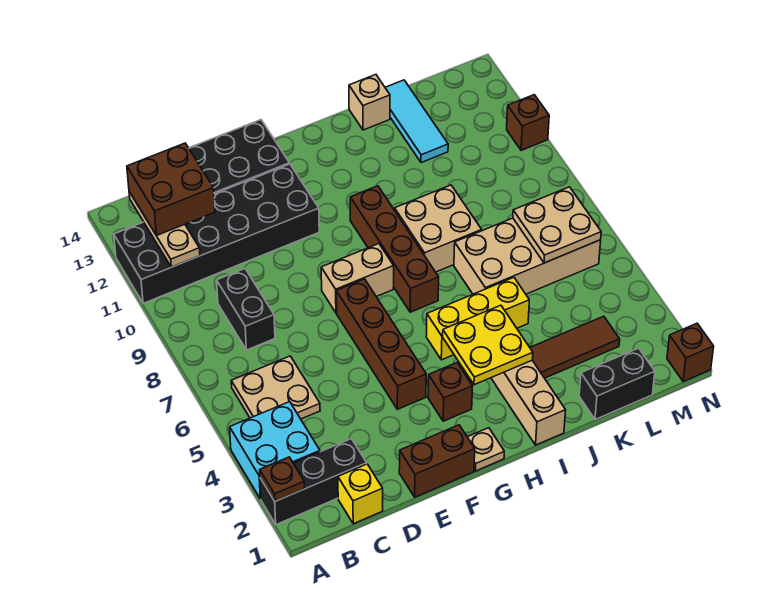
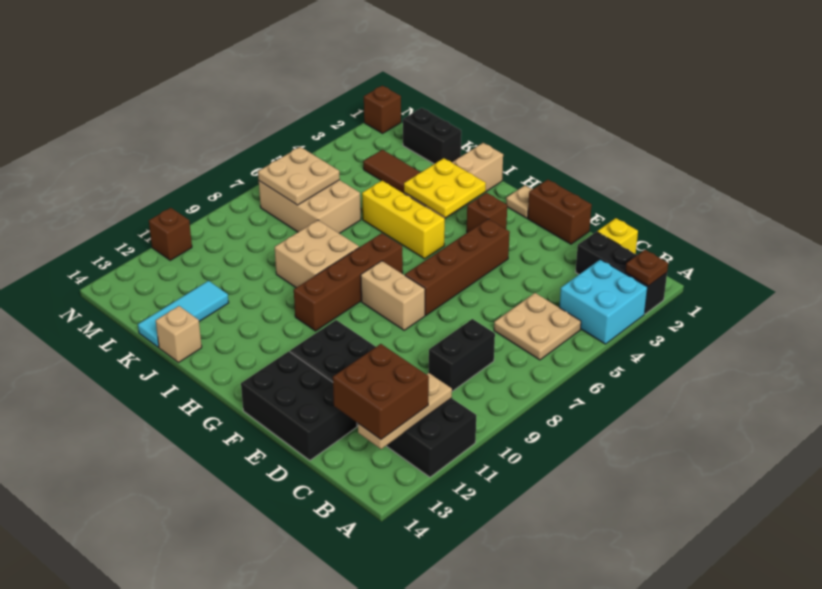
tan 2x4 brick [454,218,601,294] -> tan 2x3 brick [259,180,361,233]

